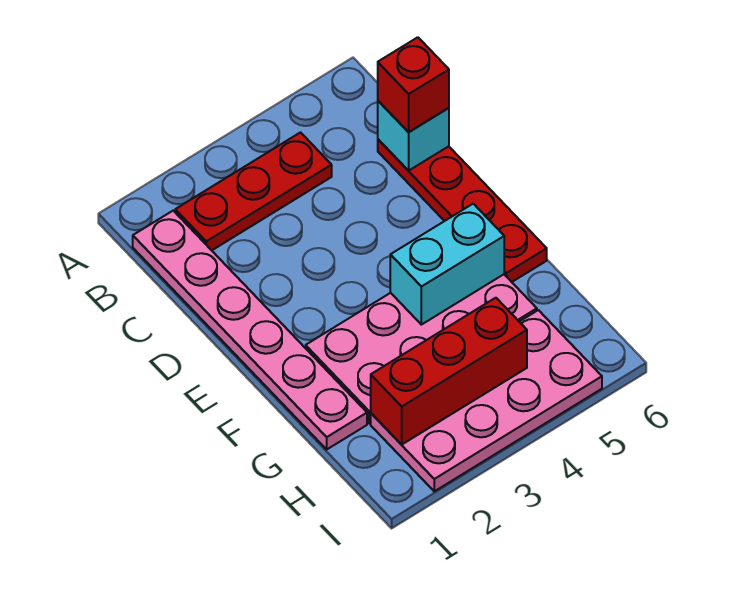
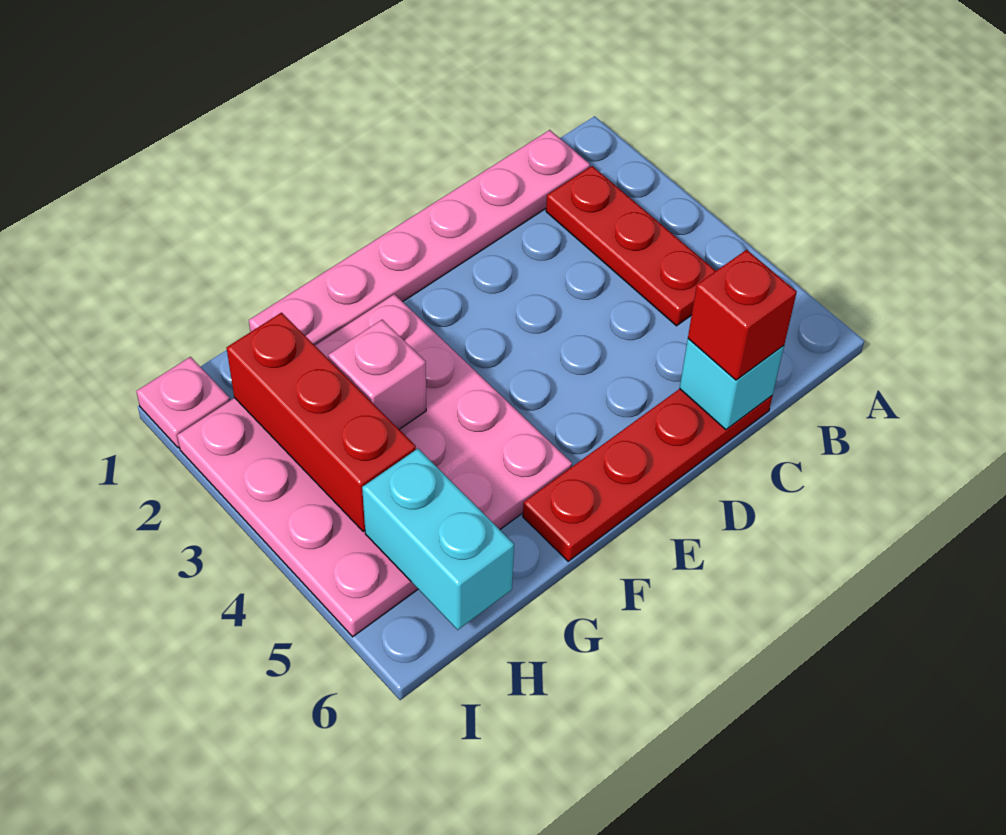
cyan 1x2 brick [390,204,504,325] -> cyan 1x2 brick moved to [362,449,514,630]
none -> pink 1x1 brick [328,320,426,429]
none -> pink 1x1 plate [136,357,230,448]

